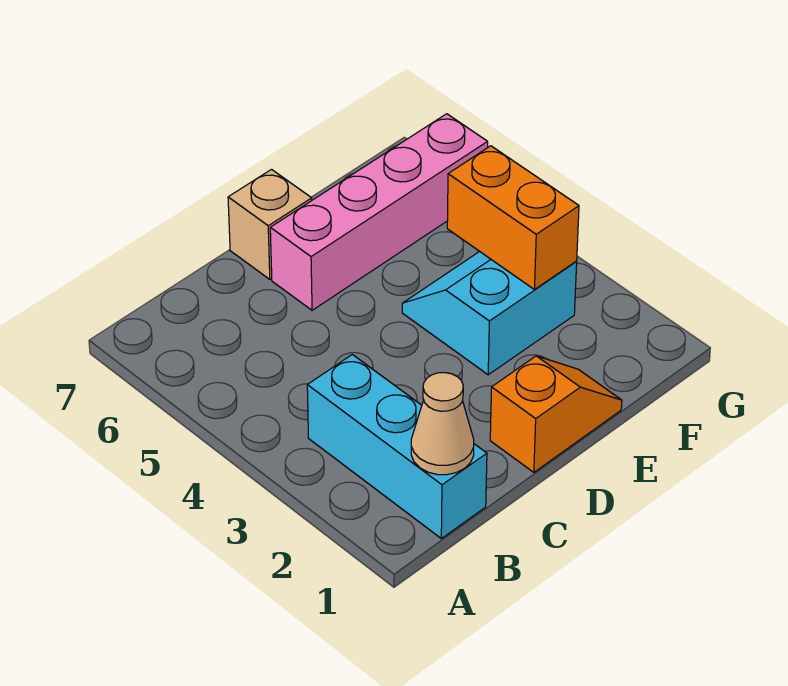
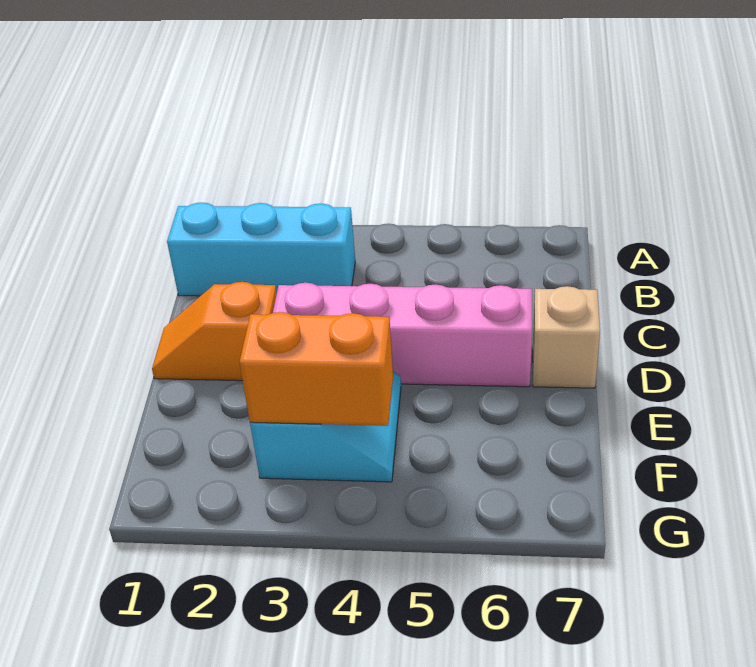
tan 1x1 cone [411,373,474,475] -> none
orange 1x2 slope [490,356,622,472] -> orange 1x2 slope turned to [152,282,277,381]
pink 1x4 brick [270,114,488,310] -> pink 1x4 brick turned to [273,283,532,387]

